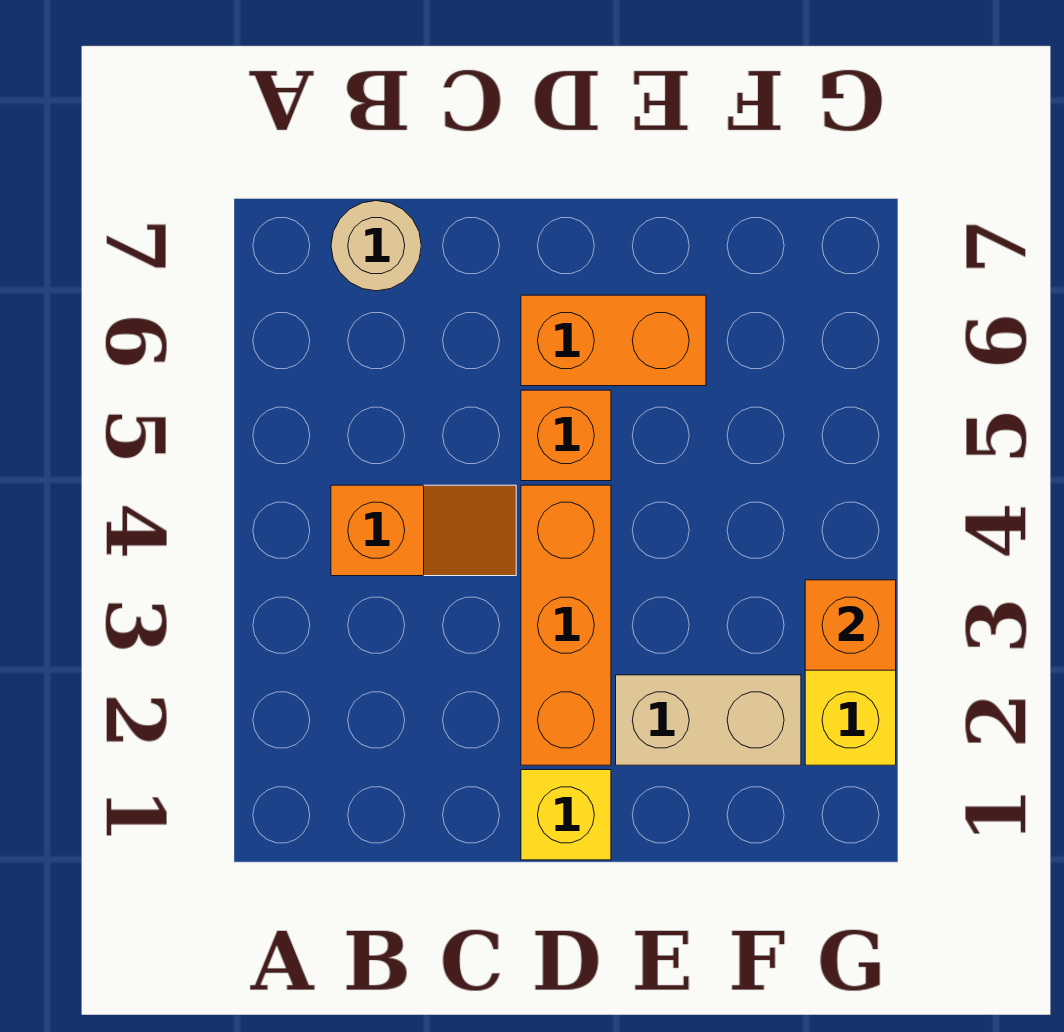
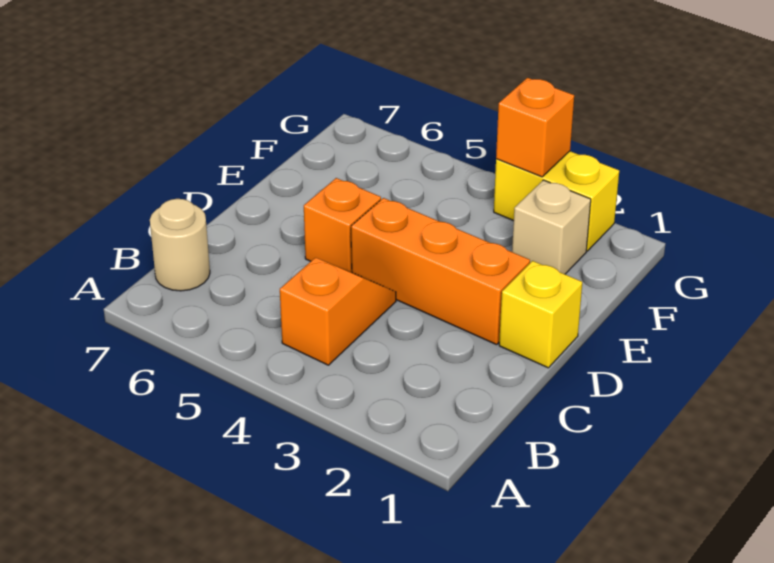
orange 1x2 brick [521,295,706,386] -> none
tan 1x2 brick [616,675,801,765] -> tan 1x1 brick [512,180,591,274]

